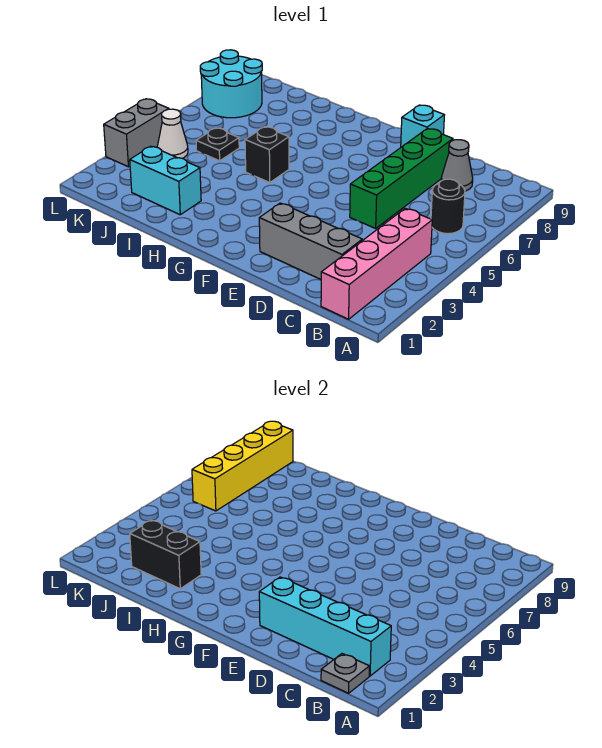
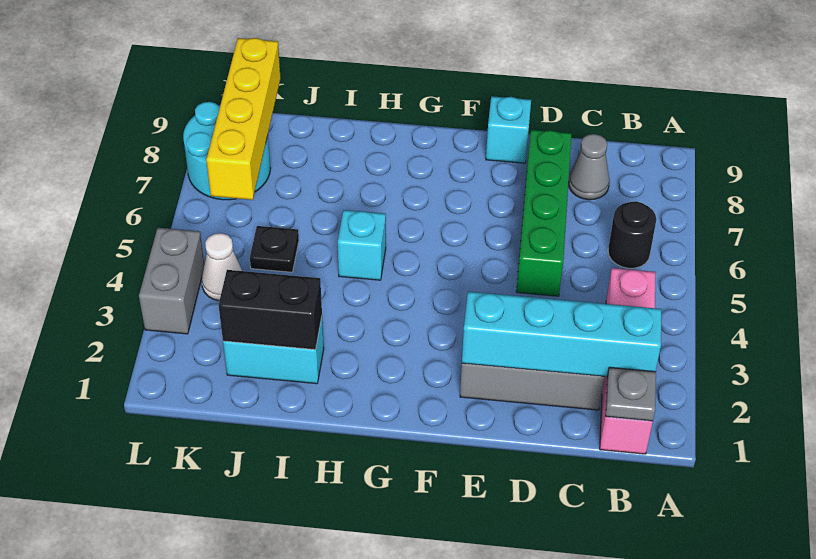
black 1x1 brick [245,127,289,182] -> cyan 1x1 brick [338,210,386,280]

